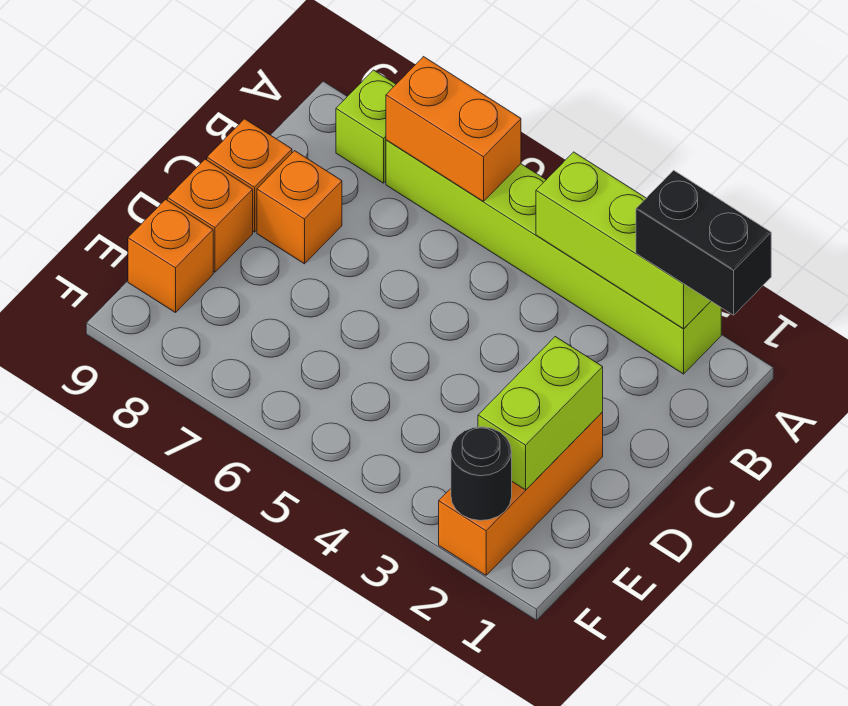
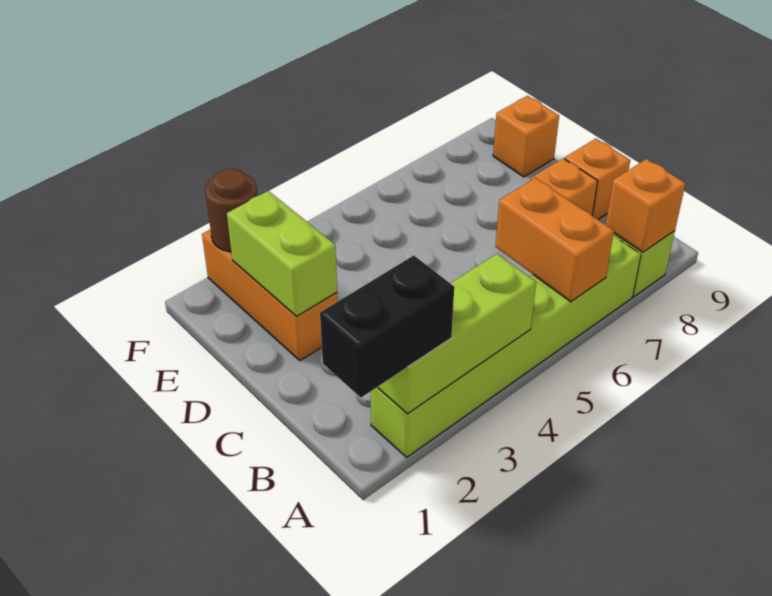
orange 1x2 brick [386,57,521,201] -> orange 1x2 brick turned to [495,178,614,302]
orange 1x1 brick [167,159,253,272] -> orange 1x1 brick moved to [606,159,686,252]
black 1x1 round brick [451,427,512,521] -> brown 1x1 round brick [205,169,257,252]

